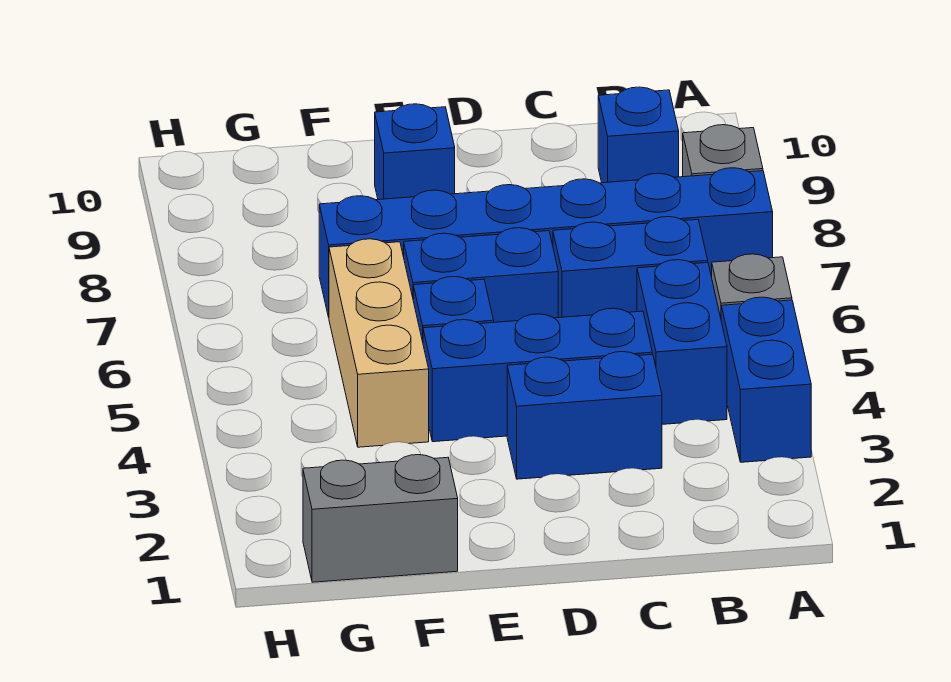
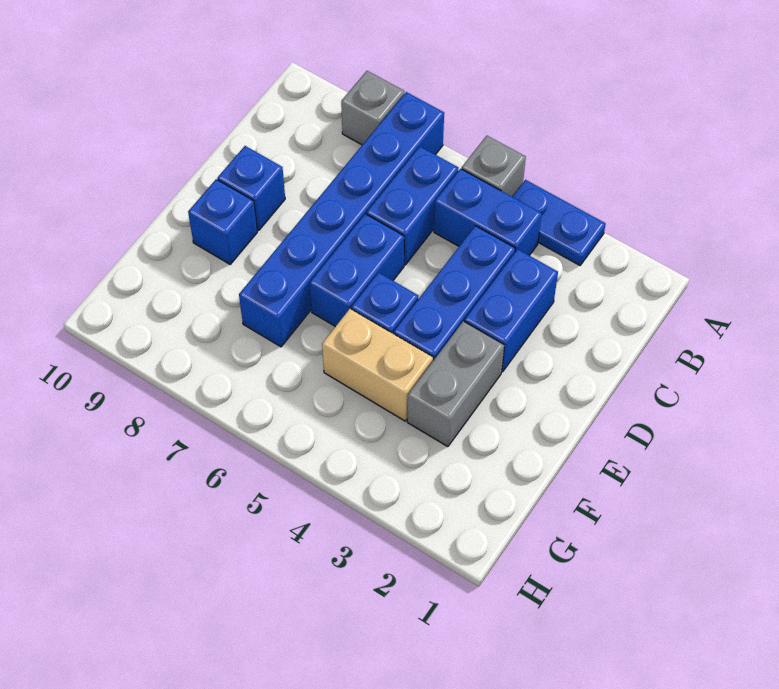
blue 1x2 brick [721,297,811,462] -> blue 1x2 plate [512,180,606,265]
blue 1x1 brick [598,87,679,183] -> blue 1x1 brick moved to [218,146,285,230]
grey 1x2 brick [303,455,458,582] -> grey 1x2 brick moved to [407,321,504,447]
tan 1x3 brick [329,239,429,447] -> tan 1x2 brick [322,309,433,421]

